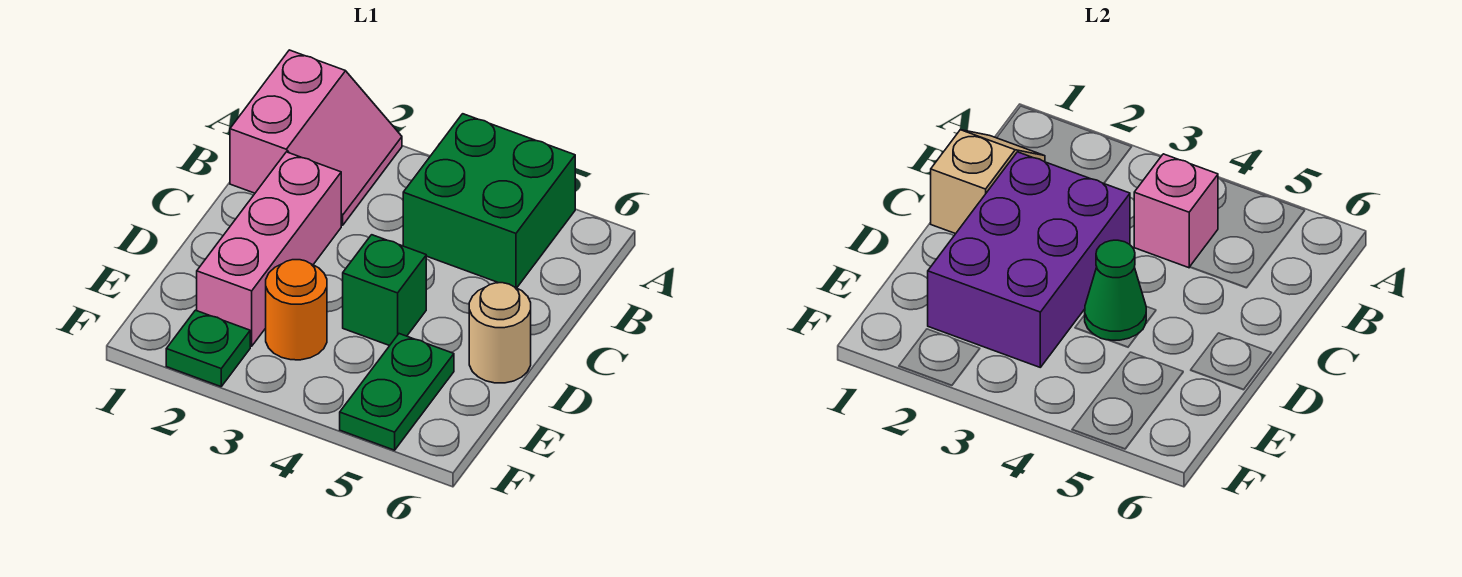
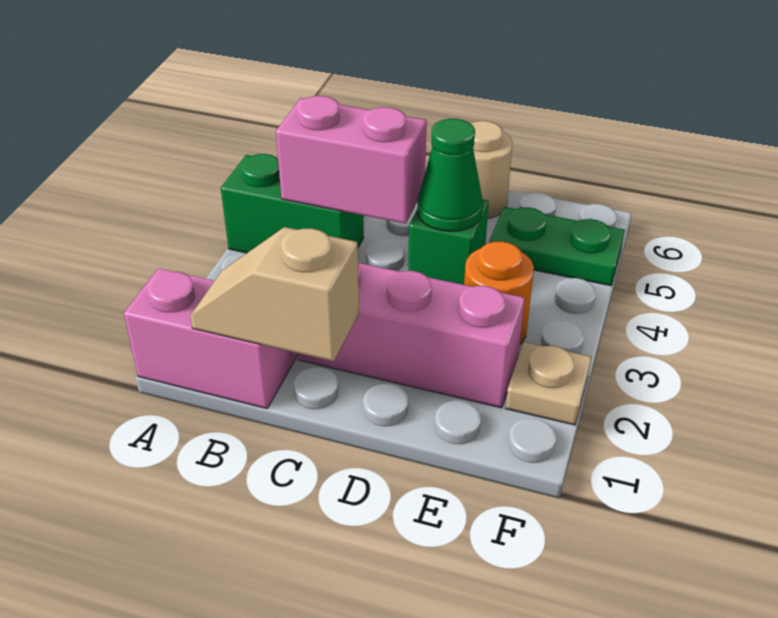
green 2x2 brick [403,114,575,288] -> green 1x2 brick [221,154,364,253]
pink 1x1 brick [1134,154,1218,268] -> pink 1x2 brick [276,96,427,224]
purple 2x3 brick [928,152,1130,367] -> none
green 1x1 plate [166,310,250,387] -> tan 1x1 plate [506,342,592,425]

